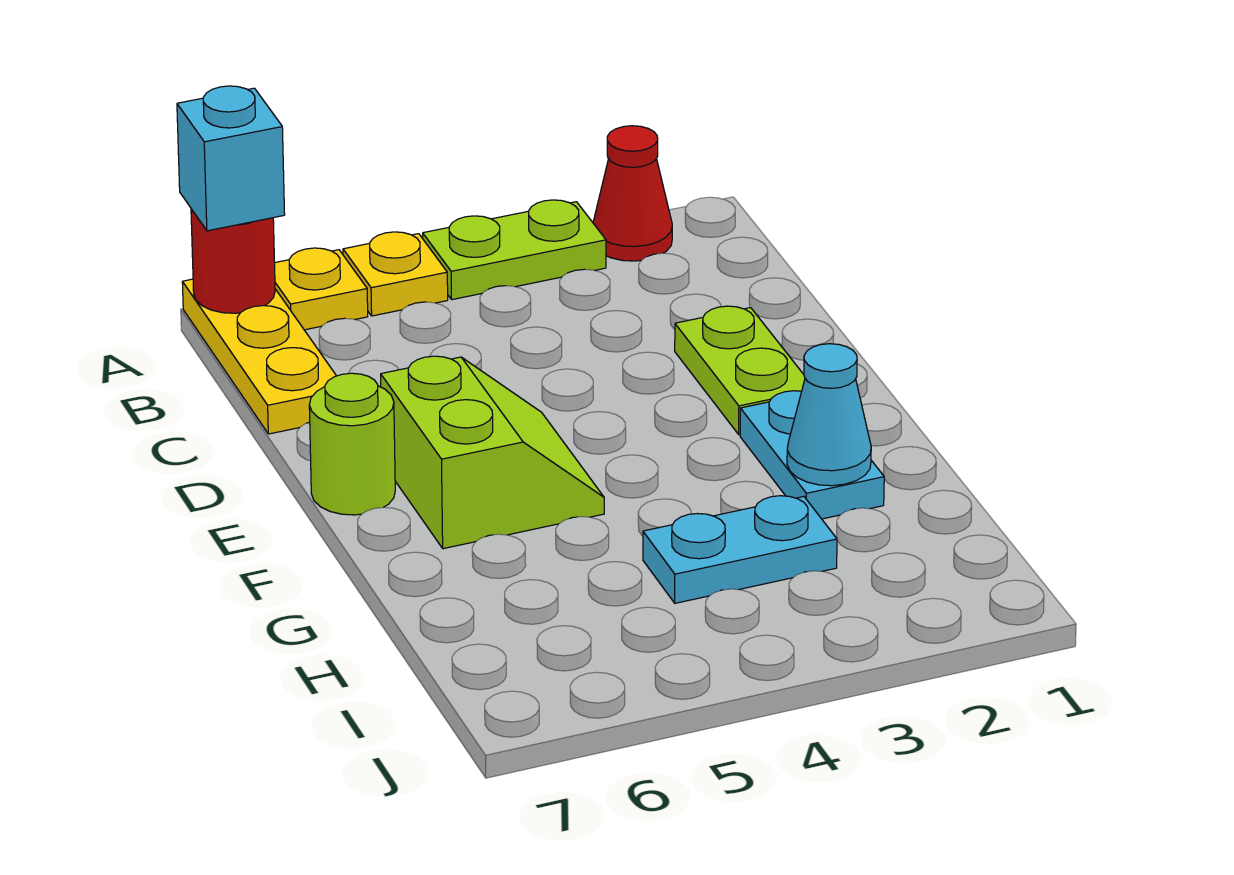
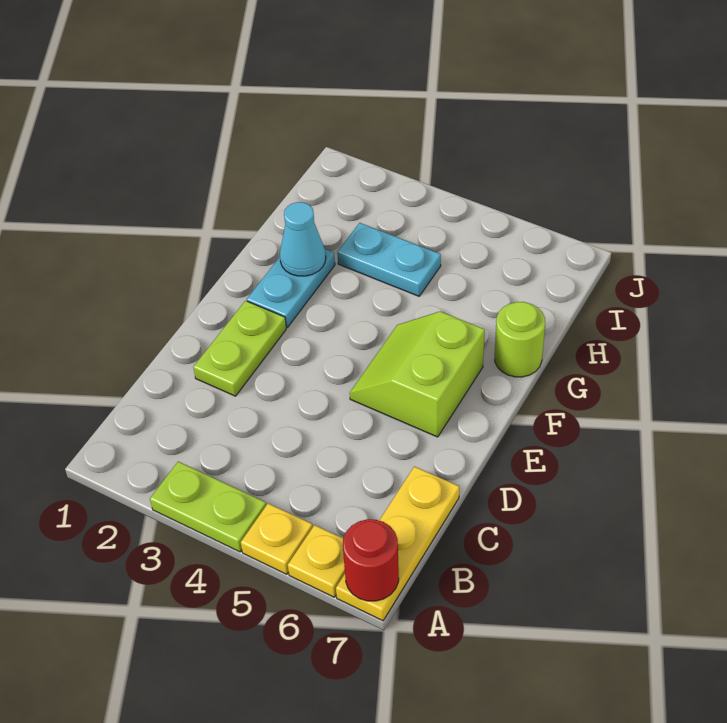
red 1x1 cone [593,126,672,261] -> none
cyan 1x1 brick [177,86,285,231] -> none
lime 1x1 round brick [309,373,395,515] -> lime 1x1 round brick moved to [495,302,545,377]

